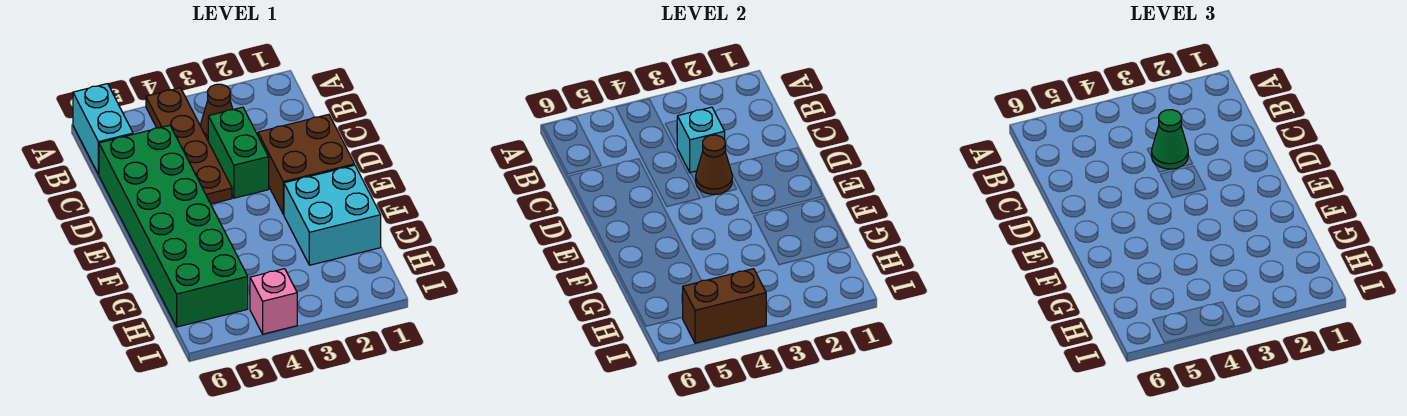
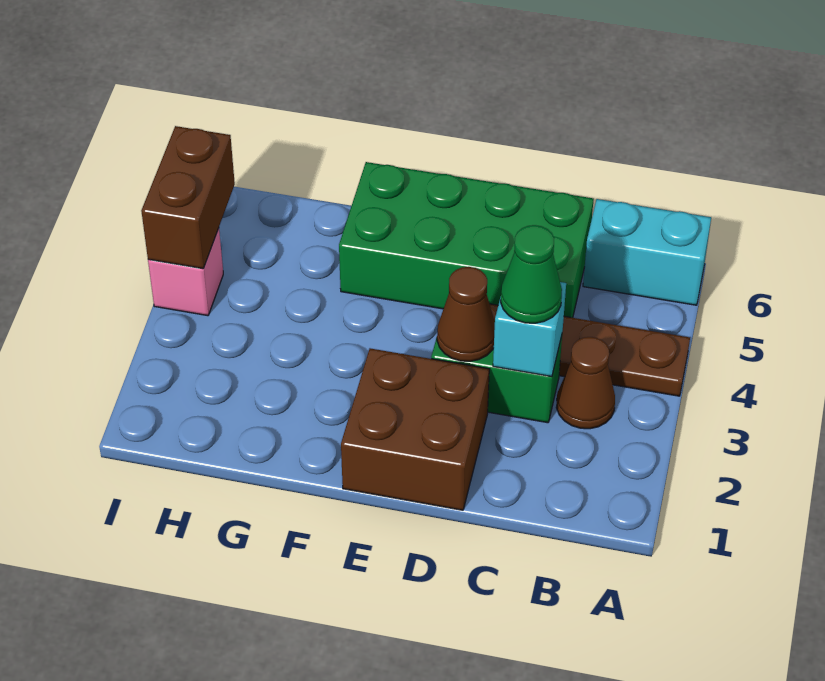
green 2x6 brick [99,125,248,327] -> green 2x4 brick [339,162,594,318]
cyan 2x2 brick [284,165,381,265] -> none

